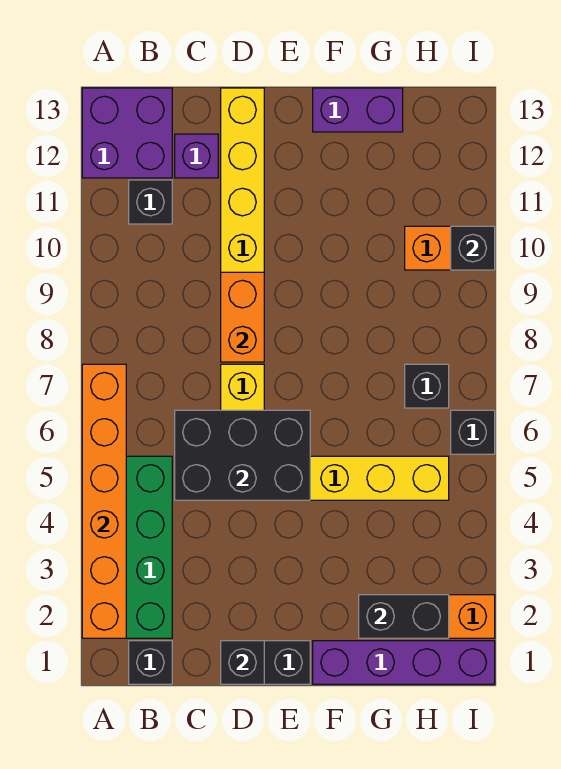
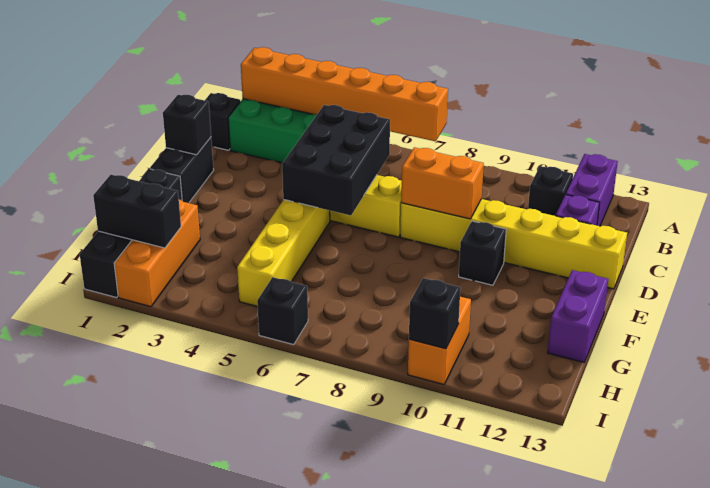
purple 2x2 brick [82,88,172,178] -> purple 1x2 brick [566,154,618,226]
purple 1x4 brick [313,641,495,684] -> black 1x4 brick [80,169,182,297]
black 1x2 brick [359,595,449,638] -> black 1x2 brick turned to [93,175,181,248]
black 1x1 brick [405,364,449,408] -> black 1x1 brick moved to [459,221,506,285]

